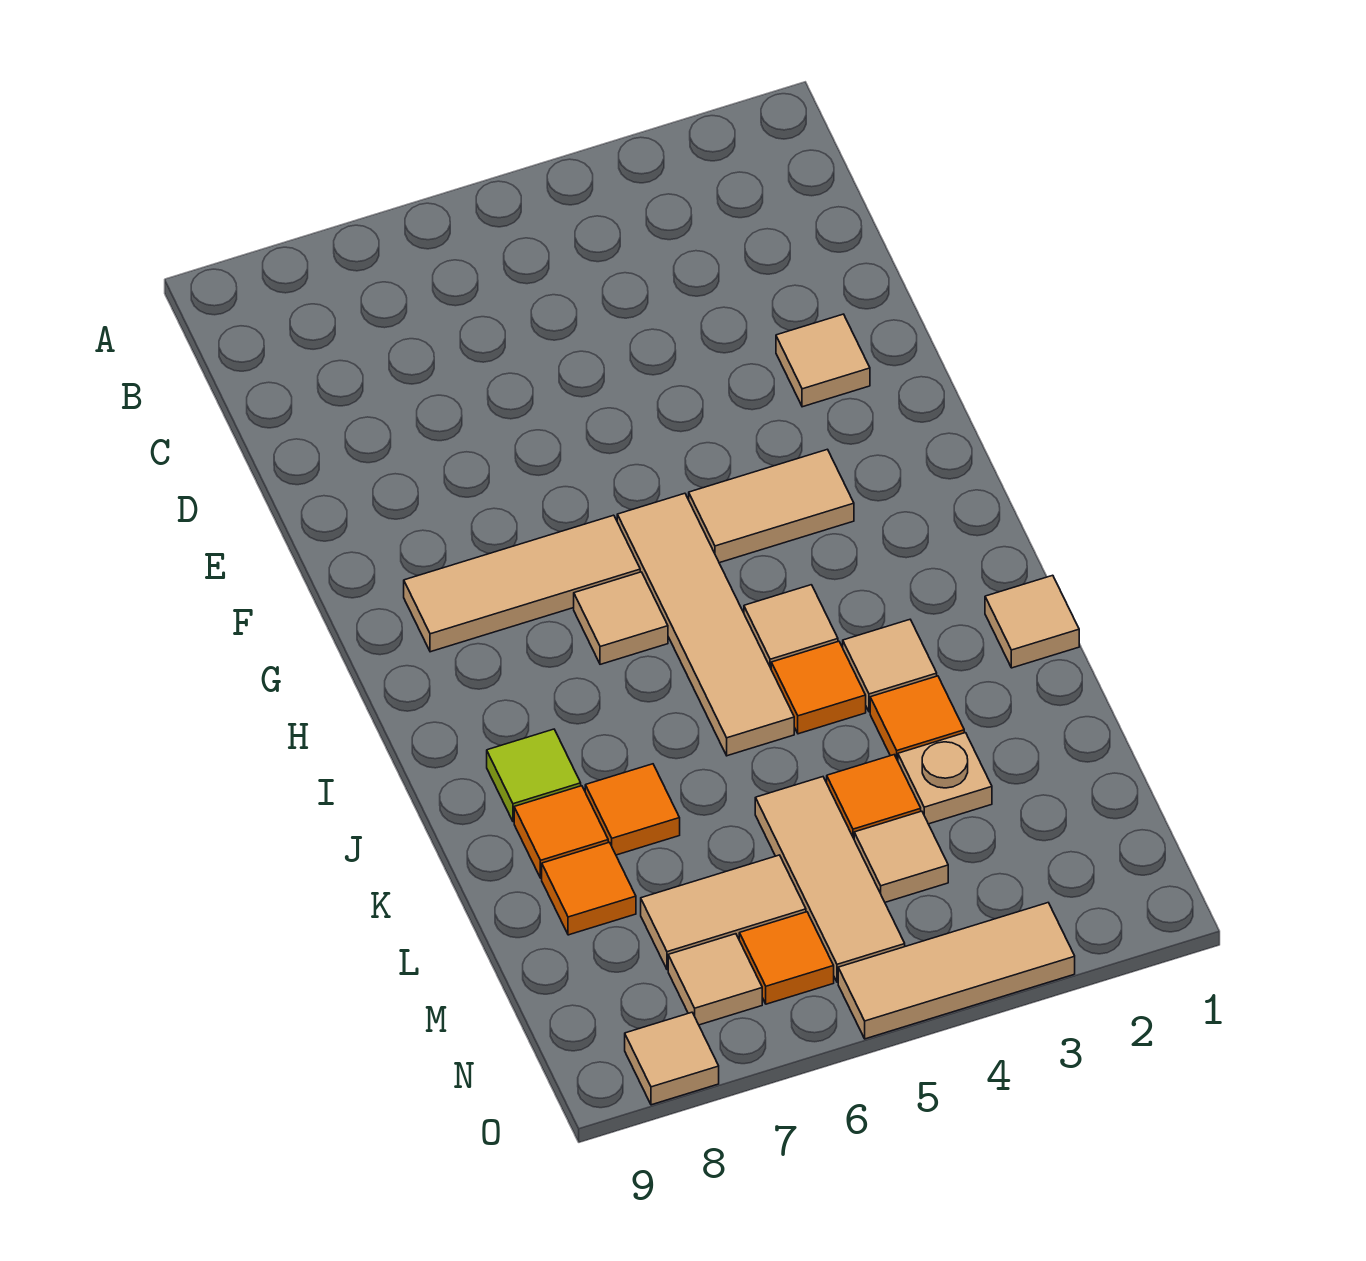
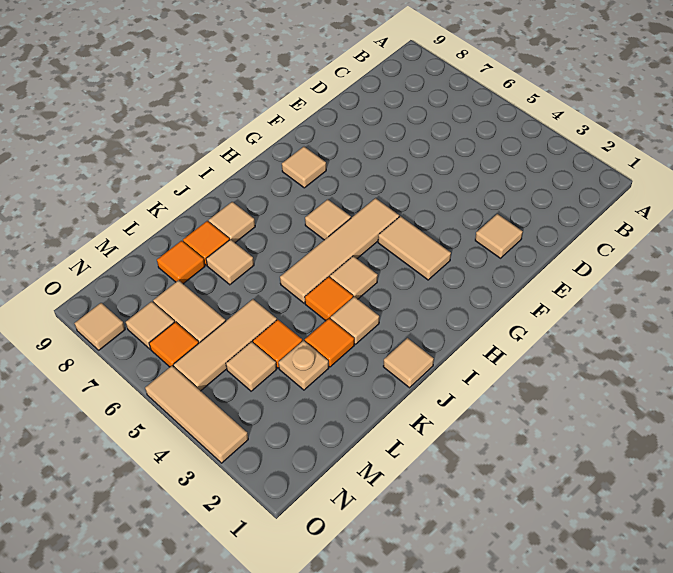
tan 1x3 tile [404,515,640,652] -> tan 1x1 tile [282,147,326,188]
lime 1x1 tile [487,729,581,822] -> tan 1x1 tile [209,202,255,243]
orange 1x1 tile [585,764,680,855] -> tan 1x1 tile [206,239,254,285]

